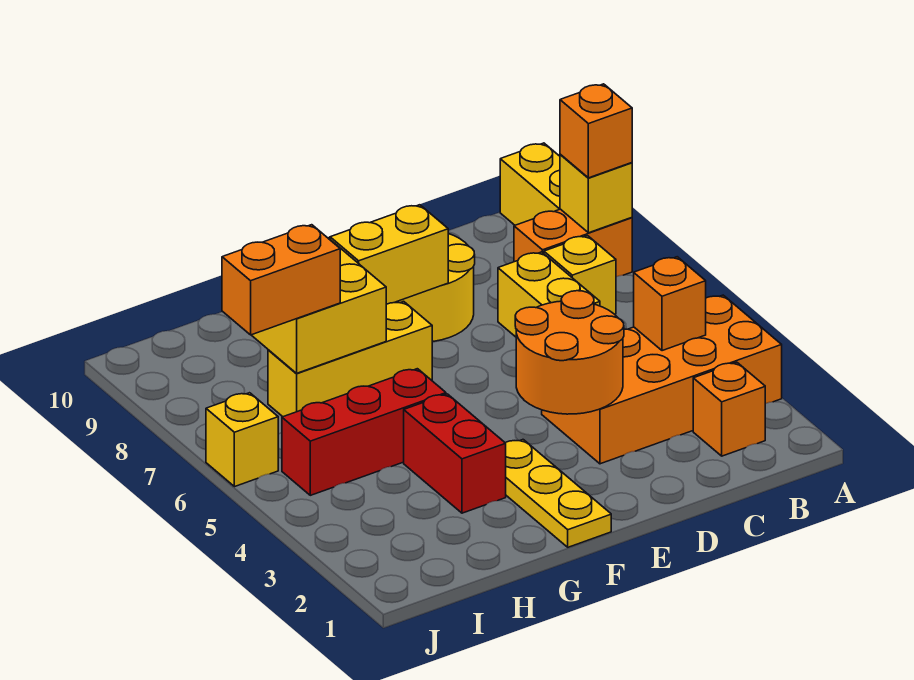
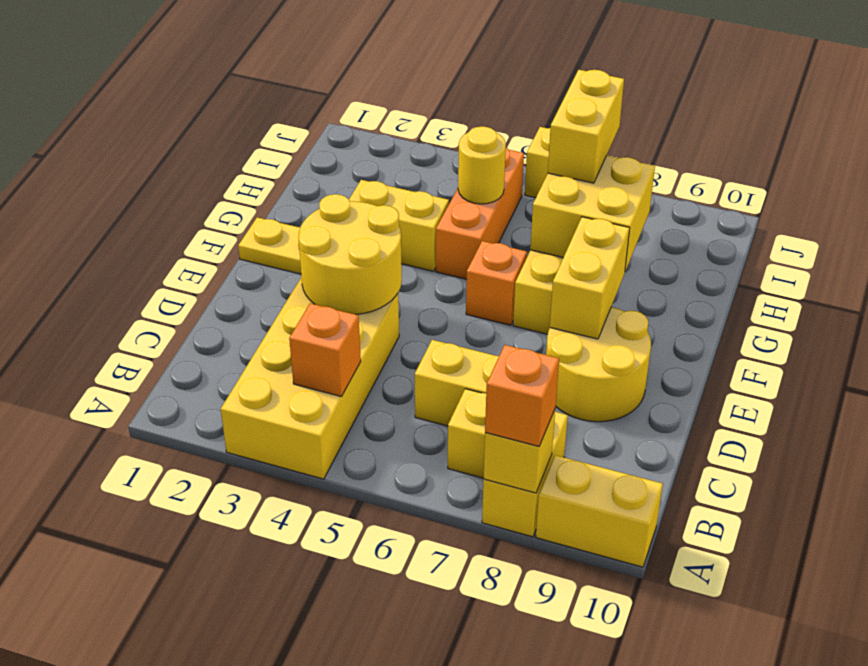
orange 2x4 brick [542,295,782,464] -> yellow 2x4 brick [221,277,399,479]
orange 1x2 brick [514,209,632,277] -> yellow 1x2 brick [482,412,568,537]
orange 1x1 brick [693,362,765,456] -> orange 1x1 brick moved to [466,241,527,325]
orange 2x2 round brick [515,291,624,414] -> yellow 2x2 round brick [299,194,402,314]
red 1x2 brick [404,394,506,513] -> yellow 1x2 brick [349,180,449,271]
red 1x3 brick [282,369,446,495] -> orange 1x3 brick [436,148,524,279]
none -> yellow 1x1 round brick [458,126,506,204]
orange 1x2 brick [222,225,340,335] -> yellow 1x2 brick [548,70,624,183]

